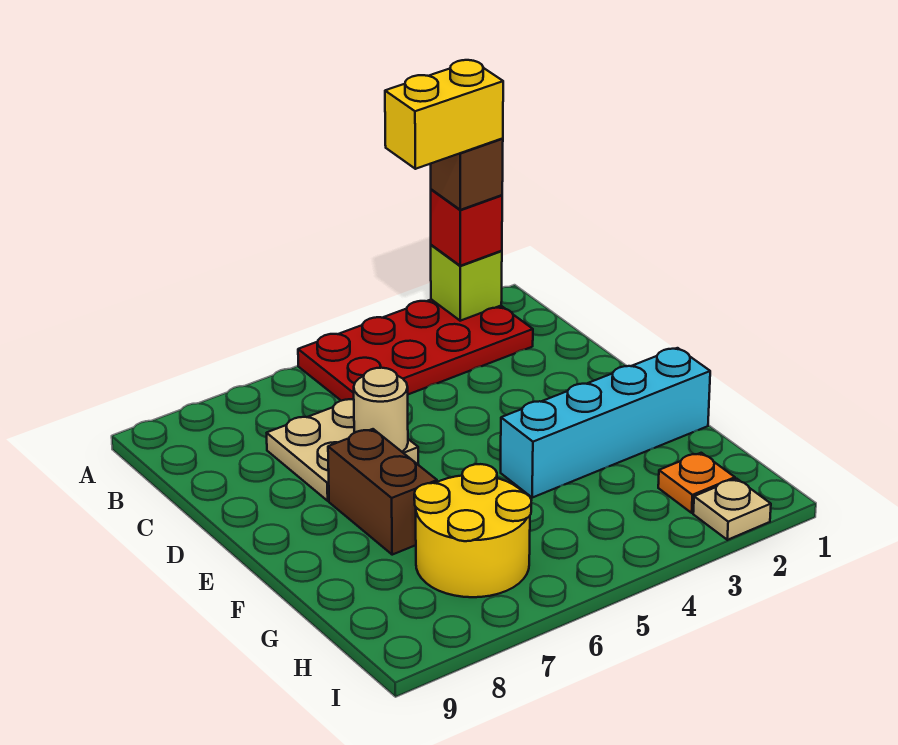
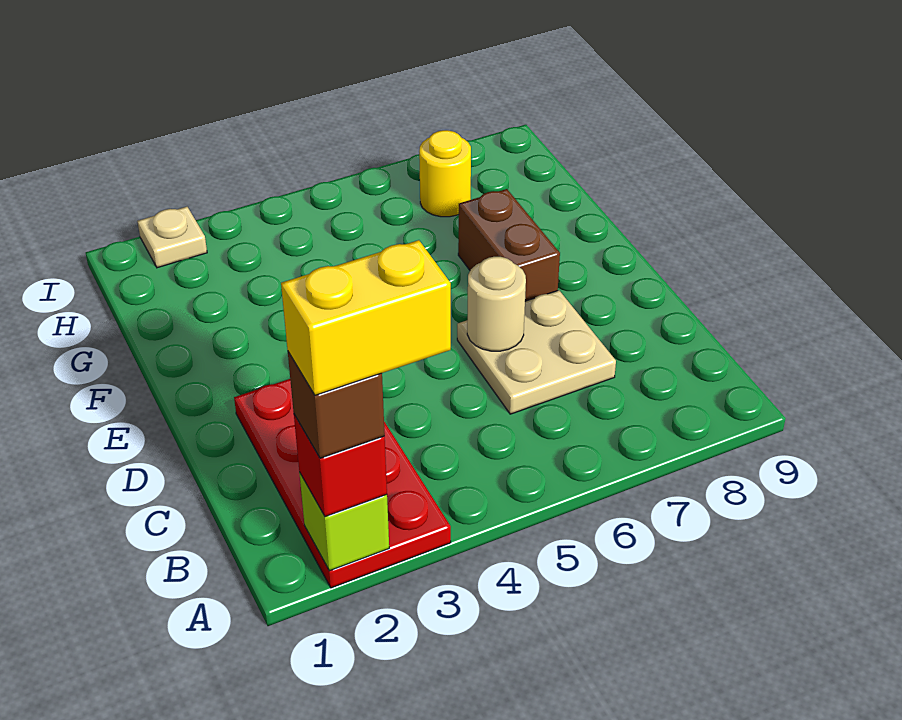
red 2x4 plate [298,299,533,401] -> red 2x4 plate turned to [234,379,451,588]
cyan 1x4 brick [501,348,710,498] -> none
yellow 2x2 round brick [414,464,531,597] -> yellow 1x1 round brick [419,130,471,217]
orange 1x1 plate [658,453,735,513] -> none

